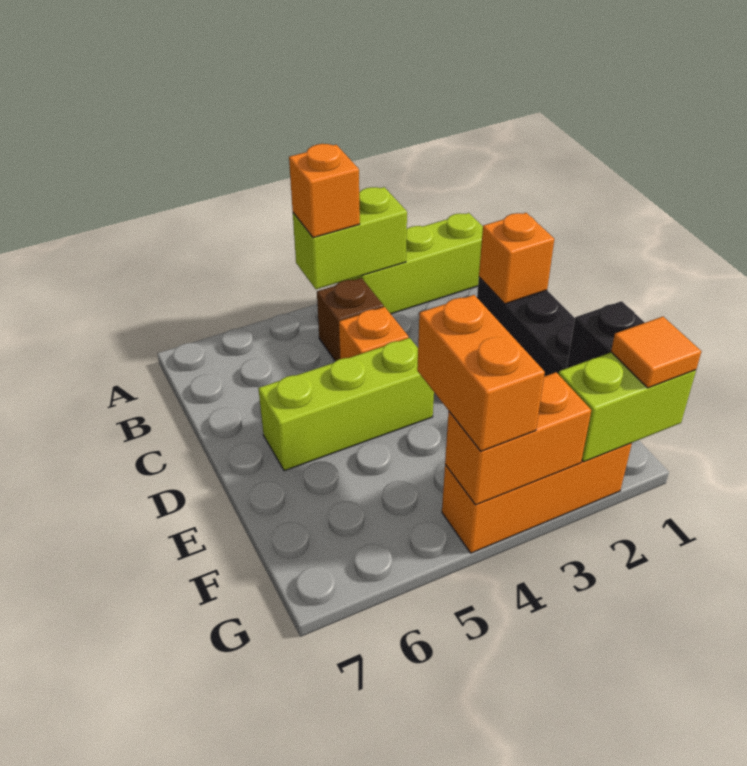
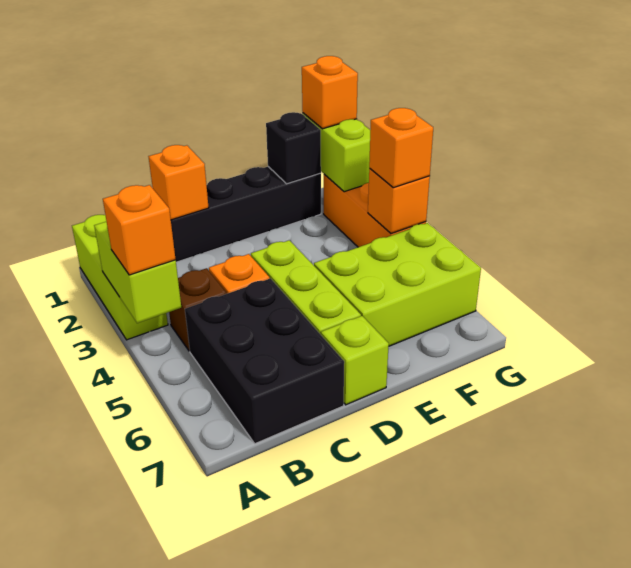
none -> black 2x3 brick [185,278,344,444]
none -> lime 1x1 brick [321,316,389,405]
none -> lime 2x3 brick [314,223,481,346]
orange 1x2 brick [417,295,545,451] -> orange 1x1 brick [369,108,433,188]
orange 1x1 tile [611,317,701,388] -> orange 1x1 brick [302,56,358,129]
orange 1x2 brick [445,372,591,505] -> orange 1x1 brick [368,169,430,234]

